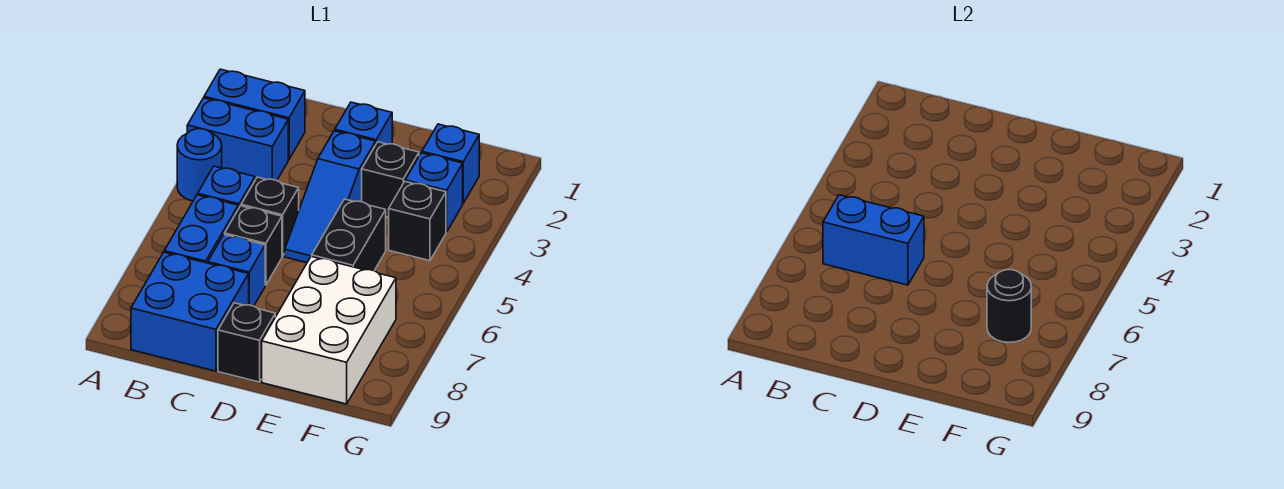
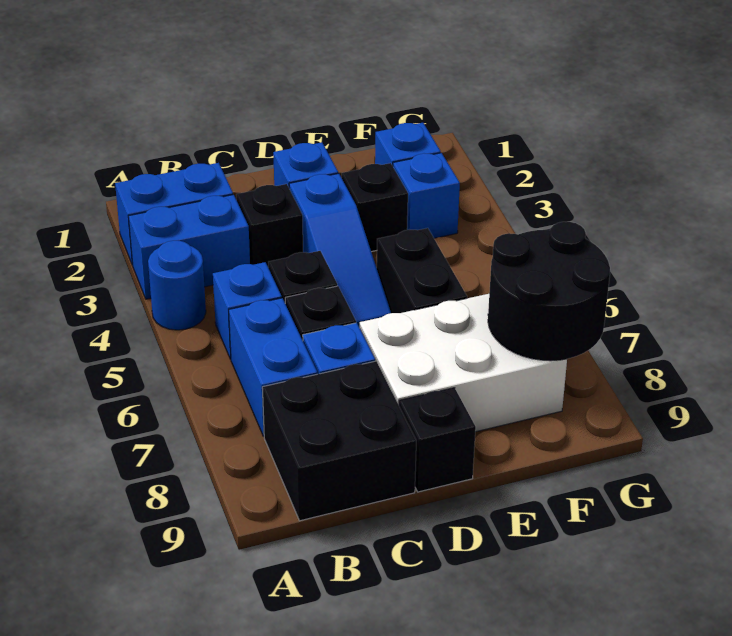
blue 1x2 brick [823,195,924,285] -> none
blue 2x2 brick [131,252,249,371] -> black 2x2 brick [262,361,416,521]
white 2x3 brick [262,256,396,404] -> white 2x3 brick turned to [360,294,567,432]
black 1x1 brick [389,182,446,261] -> black 1x1 brick moved to [236,184,303,266]
black 1x1 round brick [987,270,1031,343] -> black 2x2 round brick [488,222,610,361]

